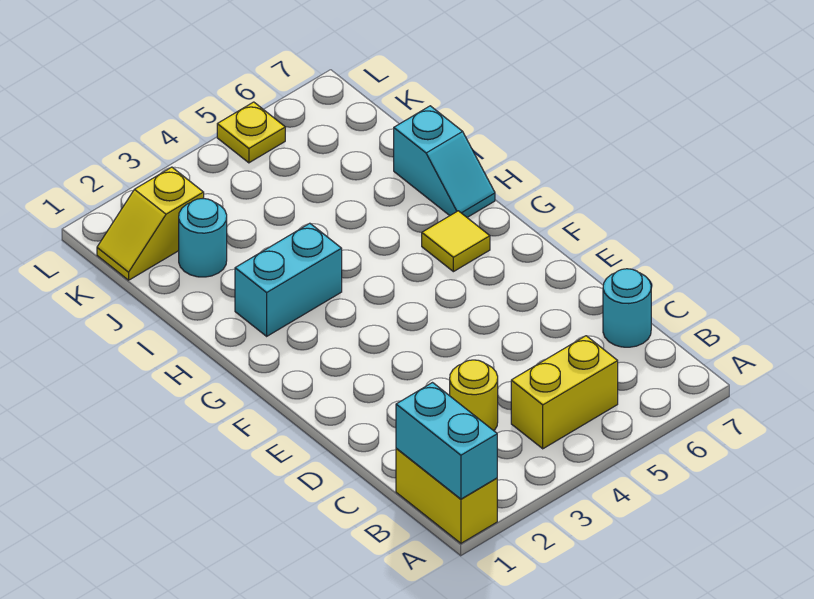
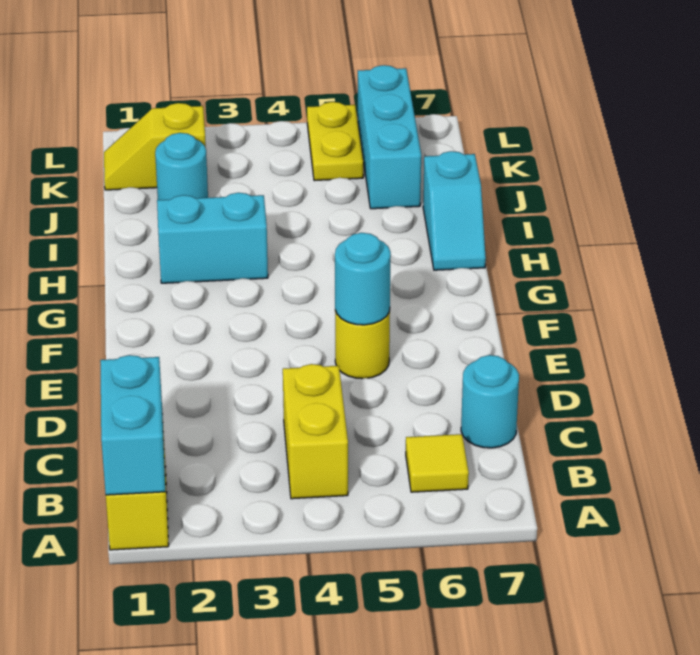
yellow 1x2 brick [511,336,618,449] -> yellow 1x2 brick turned to [283,364,348,499]
yellow 1x1 round brick [450,360,498,431] -> yellow 1x1 round brick moved to [335,310,390,379]
none -> cyan 1x1 round brick [335,233,391,325]
yellow 1x1 tile [422,211,490,272] -> yellow 1x1 tile moved to [406,434,469,492]
none -> cyan 1x3 brick [358,65,421,209]
yellow 1x1 plate [217,102,285,163] -> yellow 1x2 plate [307,102,363,181]

